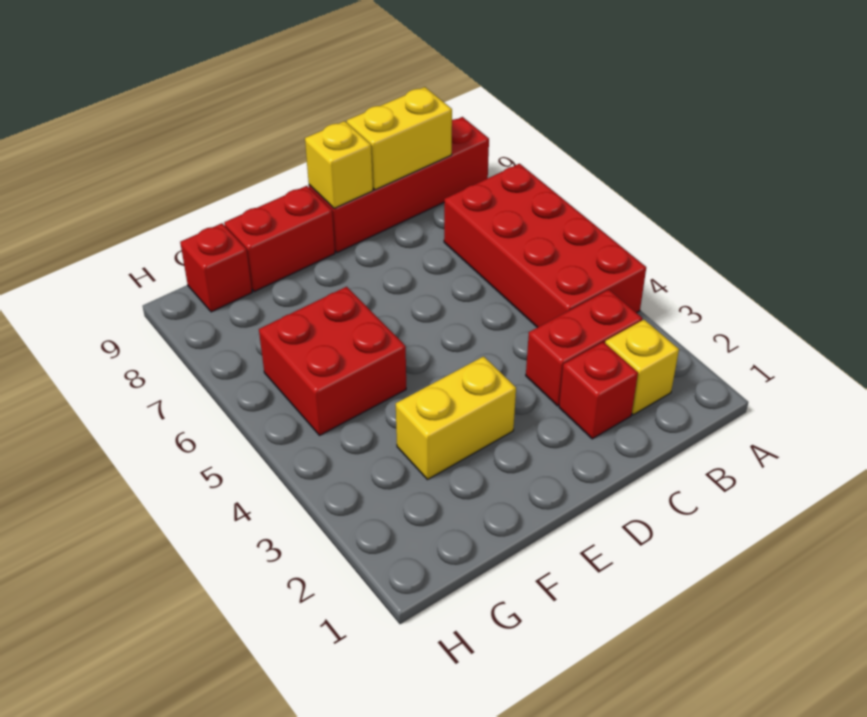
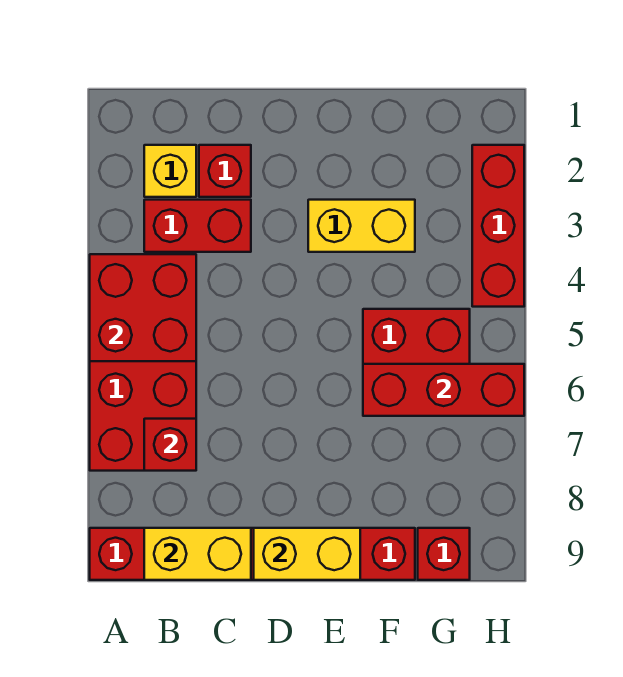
none -> red 2x2 brick [90,254,196,361]
none -> red 1x1 brick [144,419,196,471]
yellow 1x1 brick [305,121,373,208] -> yellow 1x2 brick [254,528,360,580]
none -> red 1x3 brick [363,364,524,416]
none -> red 1x3 brick [472,145,524,307]

